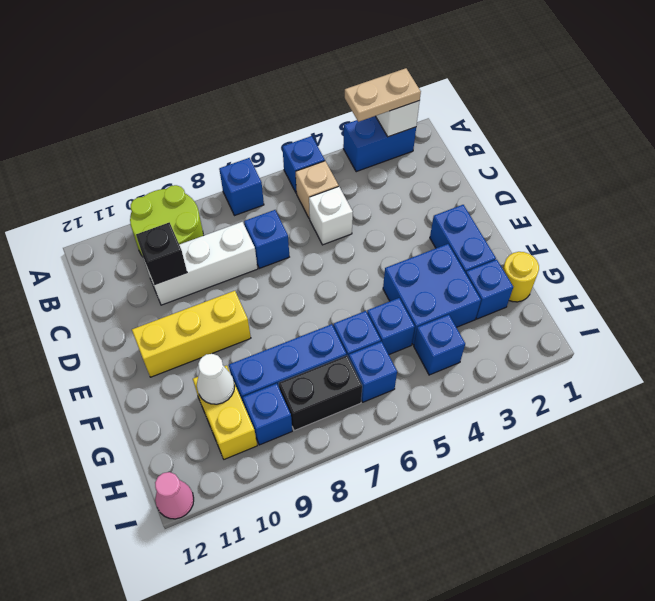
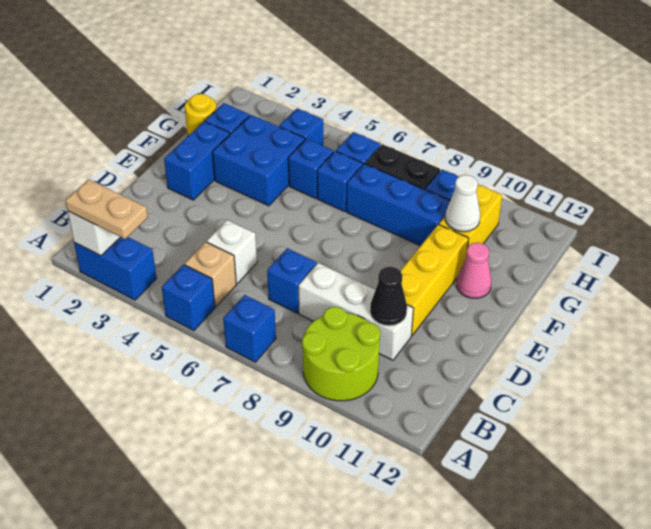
black 1x1 brick [136,222,187,285] -> black 1x1 cone [370,266,407,326]
yellow 1x3 brick [132,291,251,377] -> yellow 1x3 brick turned to [400,225,469,335]
pink 1x1 cone [155,472,194,519] -> pink 1x1 cone moved to [457,243,491,298]

